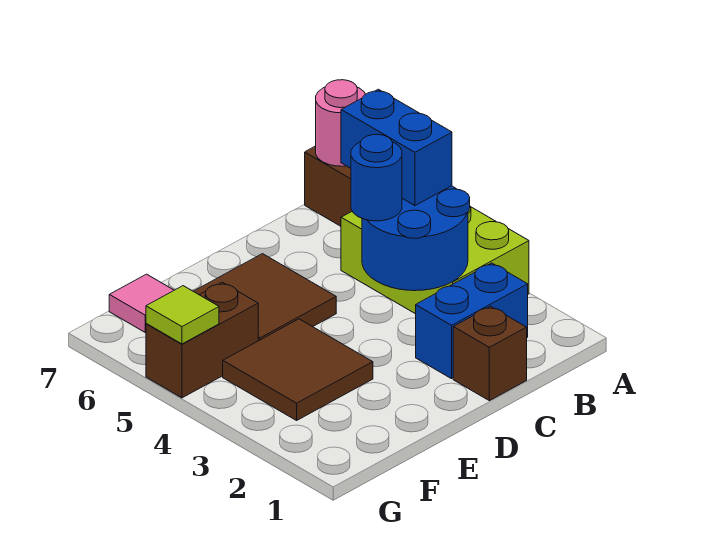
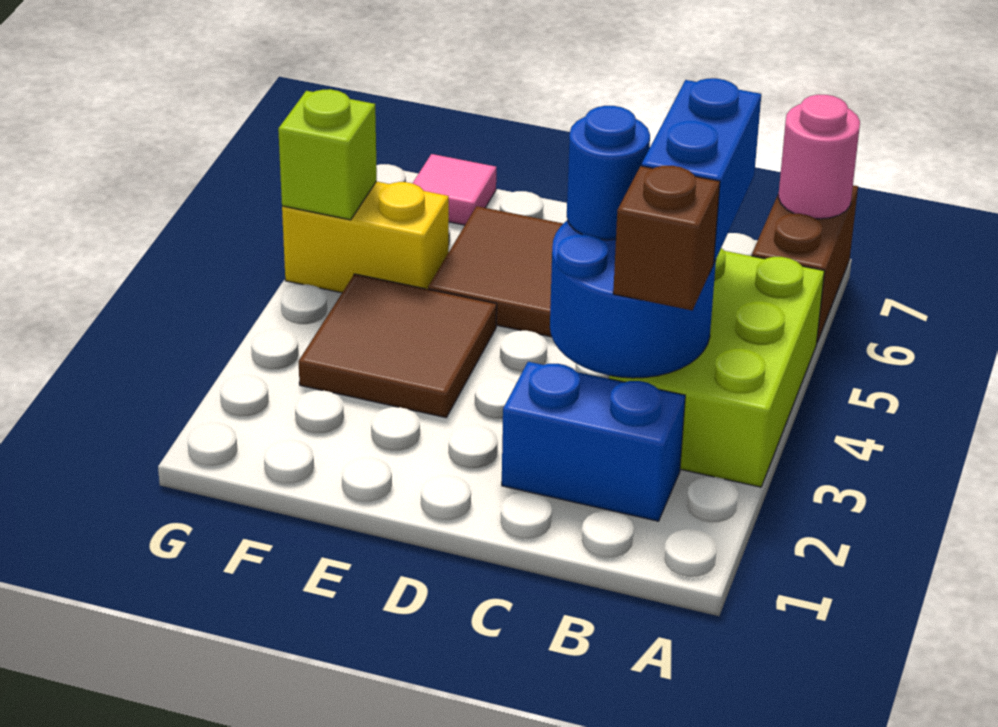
brown 1x1 brick [453,306,527,401] -> brown 1x1 brick moved to [613,166,720,310]
brown 1x2 brick [146,282,258,398] -> yellow 1x2 brick [282,181,449,293]
lime 1x1 tile [146,286,219,344] -> lime 1x1 brick [278,89,377,220]

